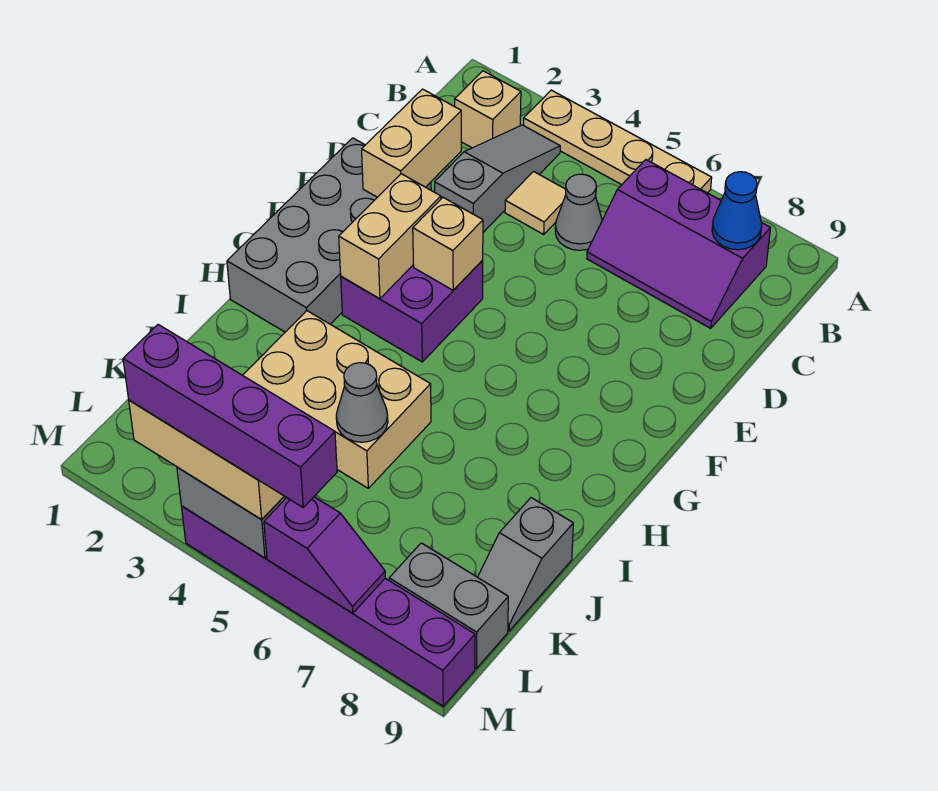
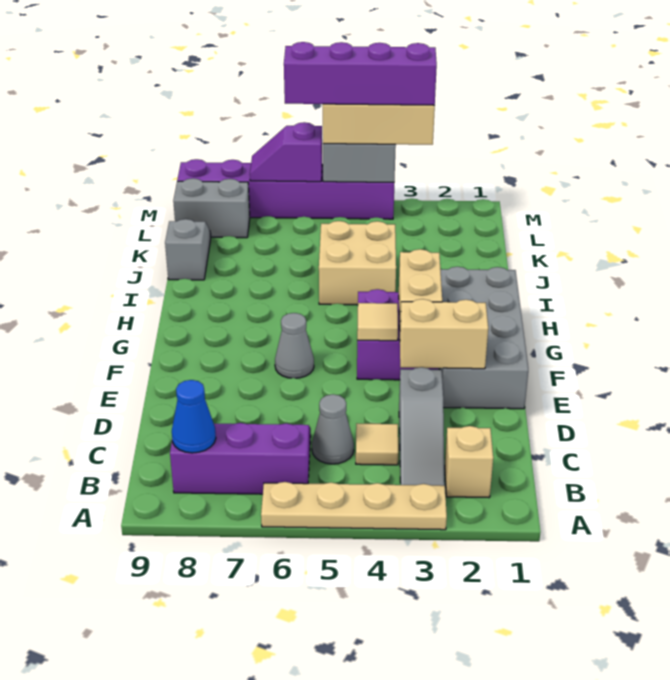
tan 1x2 brick [362,89,461,197] -> tan 1x2 brick turned to [400,299,488,369]
tan 1x1 brick [413,197,483,290] -> tan 1x1 tile [357,303,398,341]
tan 2x3 brick [243,311,431,488] -> tan 2x2 brick [319,221,396,305]
grey 1x1 cone [336,363,388,442] -> grey 1x1 cone moved to [275,313,314,378]

